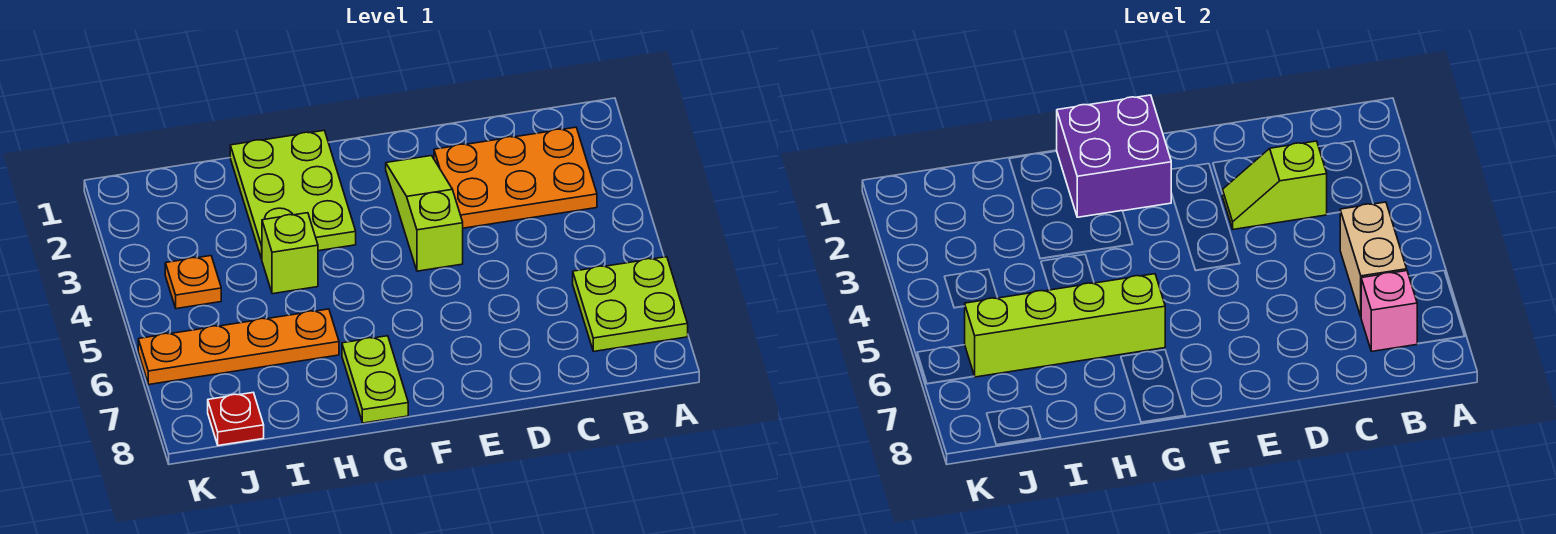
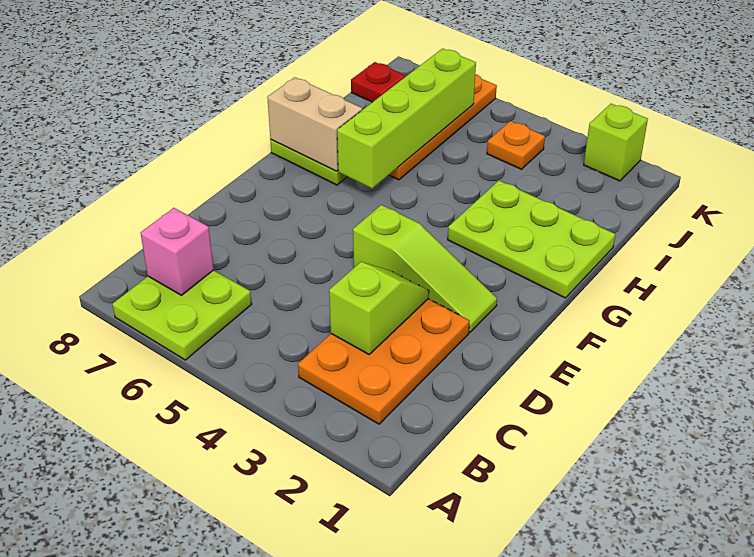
tan 1x2 brick [1340,202,1407,316] -> tan 1x2 brick moved to [267,77,362,171]
purple 2x2 brick [1057,95,1171,217] -> none
lime 1x1 brick [262,213,318,294] -> lime 1x1 brick moved to [584,104,648,181]

